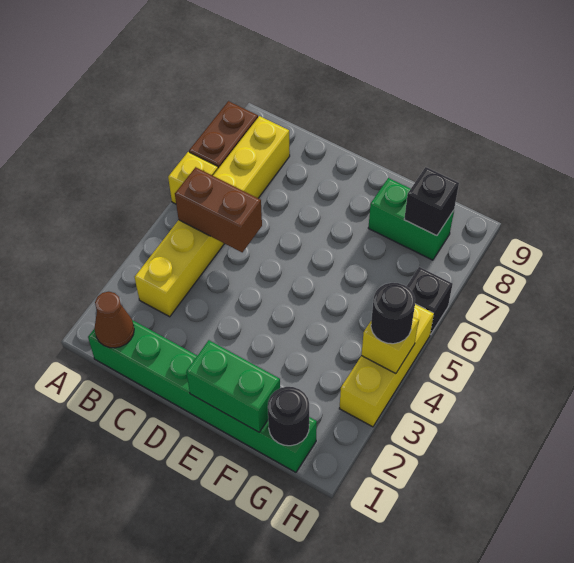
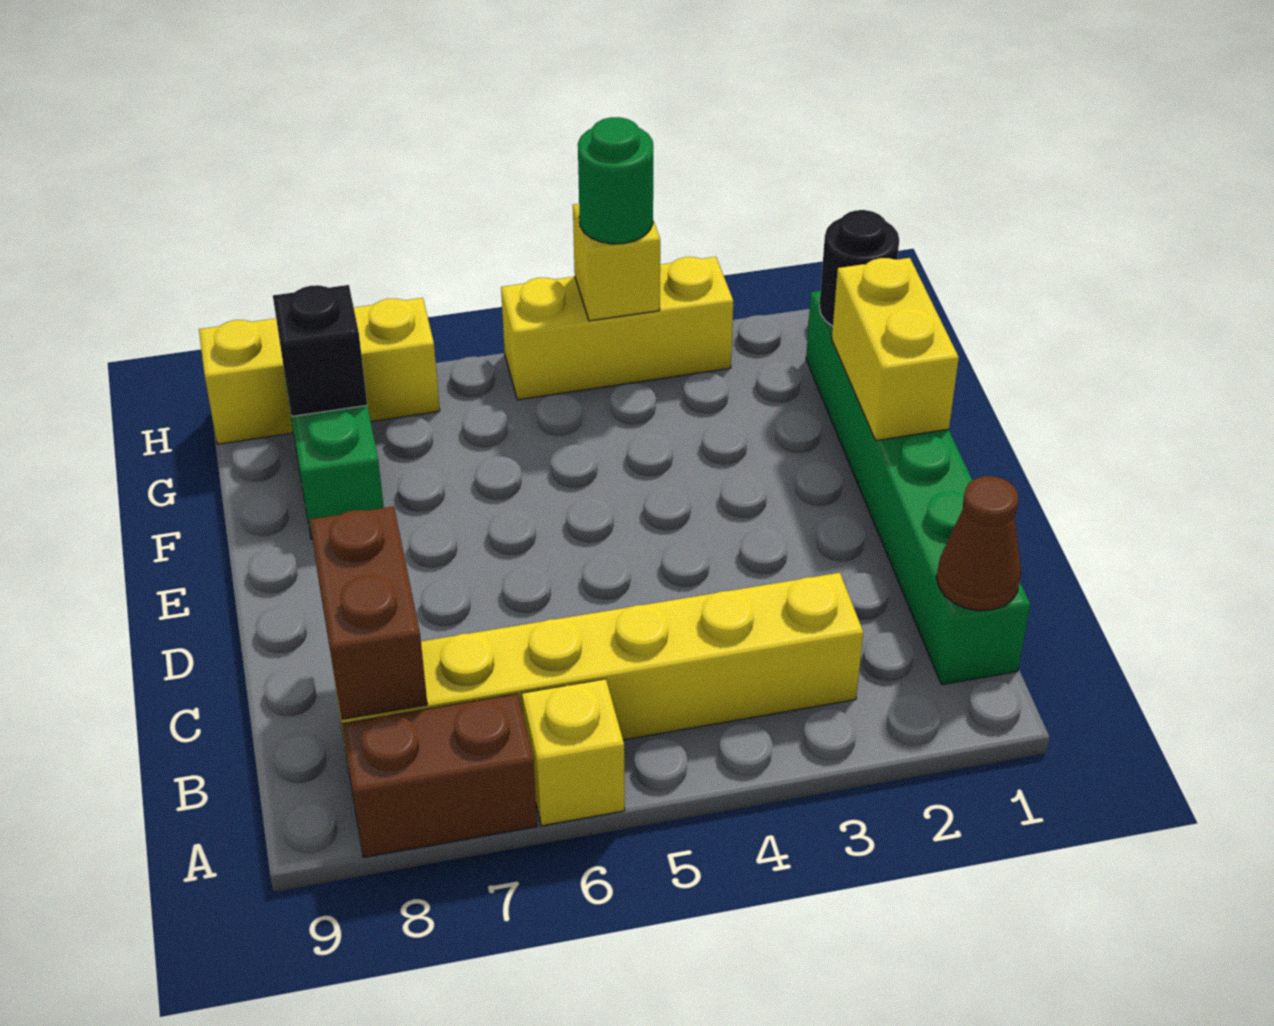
brown 1x2 brick [175,167,262,252] -> brown 1x2 brick moved to [310,506,427,719]
green 1x2 brick [186,340,280,432] -> yellow 1x2 brick [832,258,959,440]
black 1x1 round brick [371,283,415,344] -> green 1x1 round brick [578,117,653,244]
black 1x1 brick [406,267,453,334] -> none
none -> yellow 1x3 brick [199,298,440,444]

